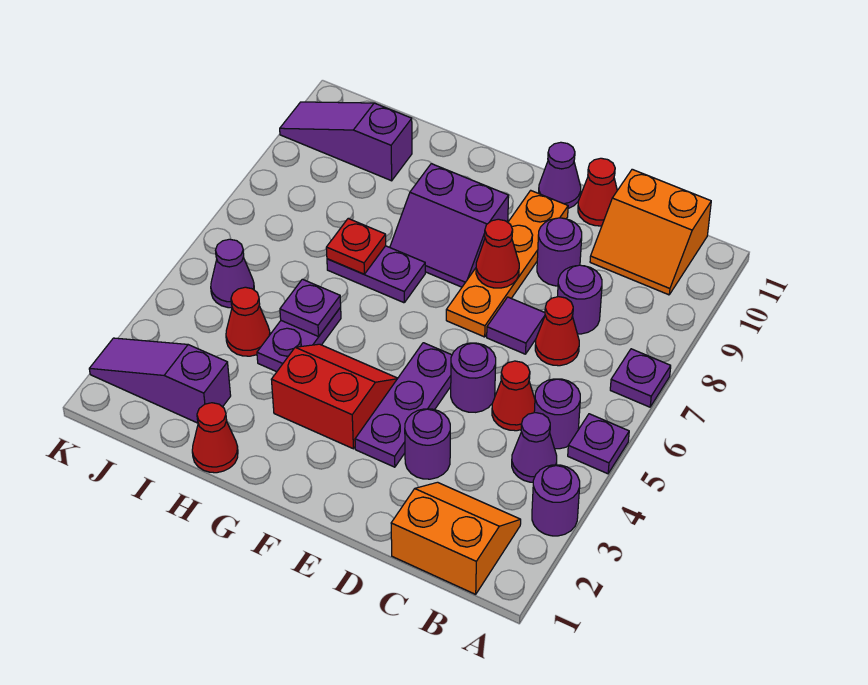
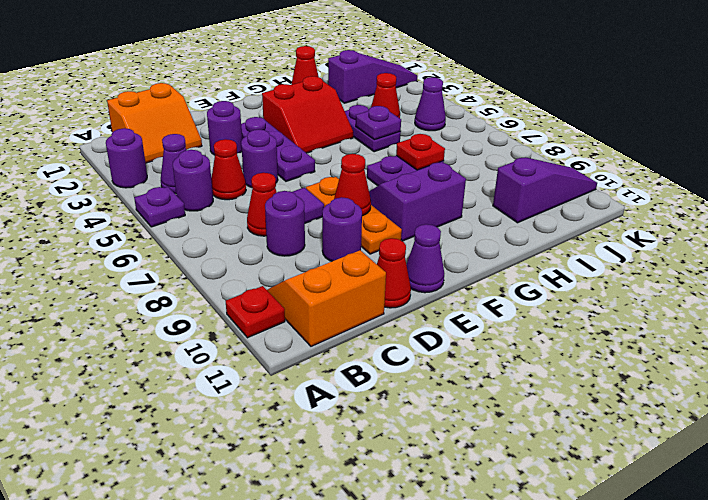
purple 1x1 plate [610,349,671,407] -> none
none -> red 1x1 plate [226,286,285,338]
orange 1x4 plate [446,190,568,337] -> orange 1x3 plate [306,177,402,254]

